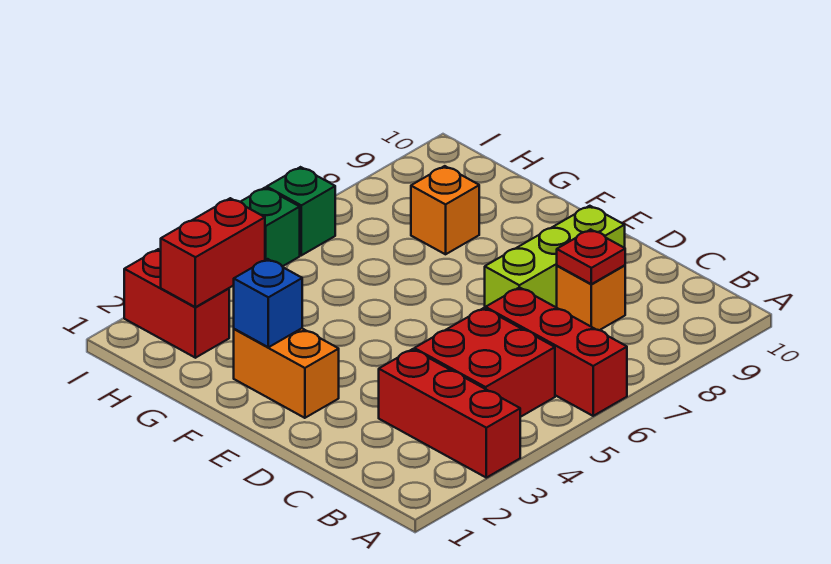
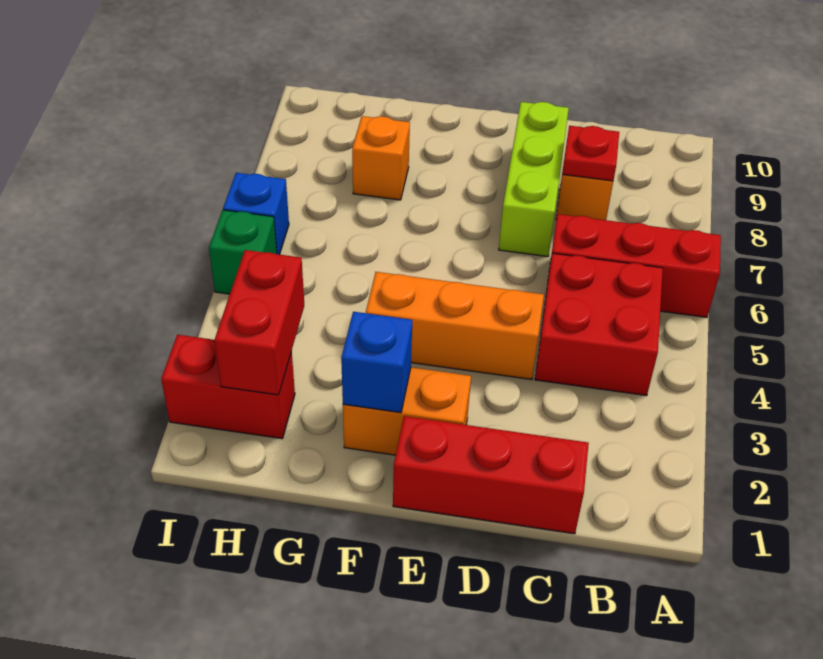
red 1x3 brick [379,349,520,478] -> red 1x3 brick moved to [393,416,589,534]
none -> orange 1x3 brick [366,272,544,380]
green 1x1 brick [267,167,335,255] -> blue 1x1 brick [223,173,289,255]

